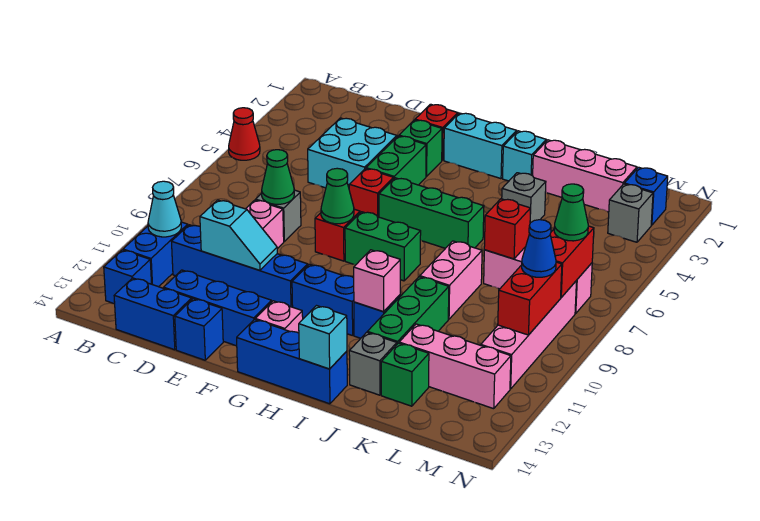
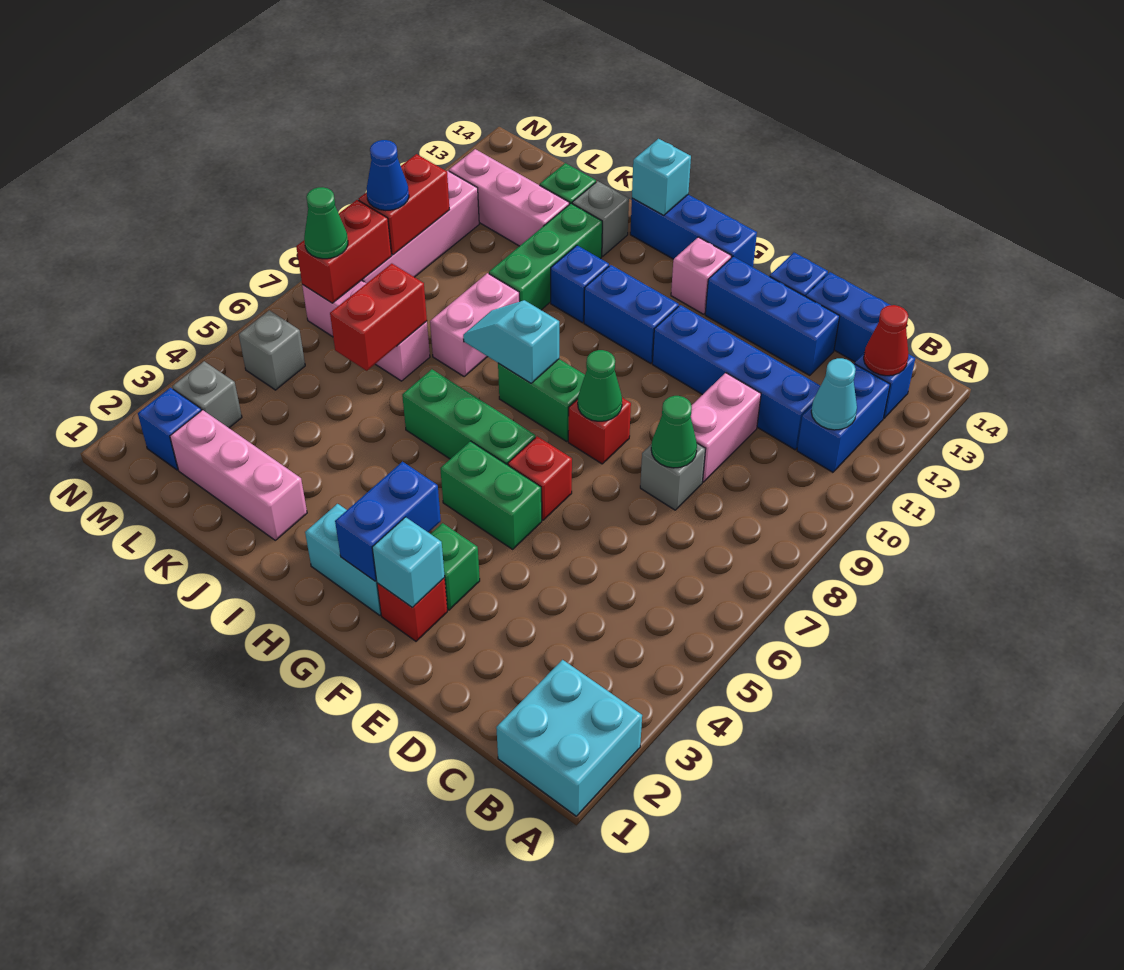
red 1x1 cone [229,108,260,160] -> red 1x1 cone moved to [864,305,909,376]
cyan 2x2 brick [308,118,397,188] -> cyan 2x2 brick moved to [496,660,642,816]
cyan 1x2 slope [200,200,277,270] -> cyan 1x2 slope moved to [463,300,559,383]
green 1x2 brick [366,136,426,185] -> green 1x2 brick turned to [440,441,542,549]
none -> blue 1x2 brick [335,462,441,581]
cyan 1x1 brick [503,131,546,181] -> cyan 1x1 brick moved to [372,517,445,608]
pink 1x1 brick [354,250,400,312] -> none
grey 1x1 brick [502,173,546,223] -> grey 1x1 brick moved to [239,310,305,390]
red 1x1 brick [484,199,531,259] -> red 1x2 brick [330,264,427,371]

